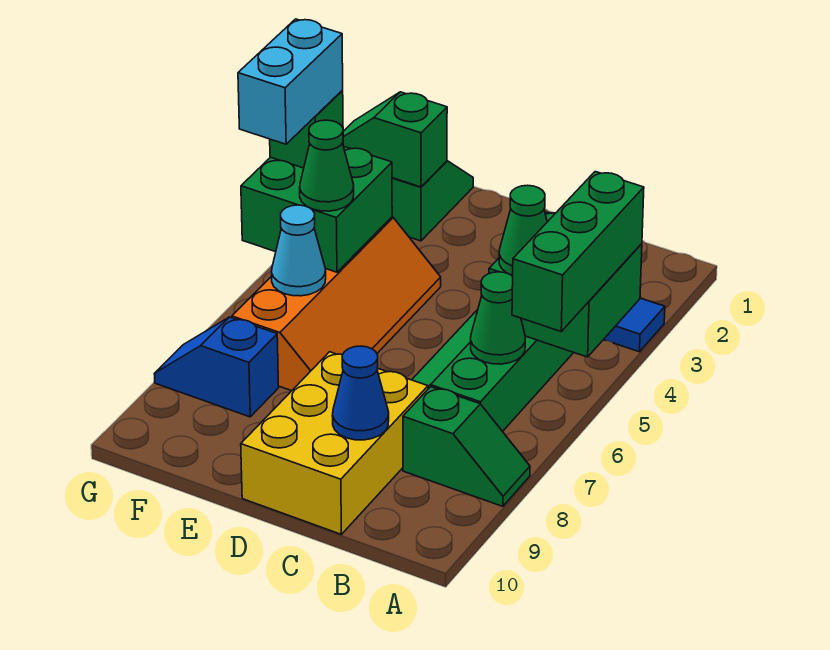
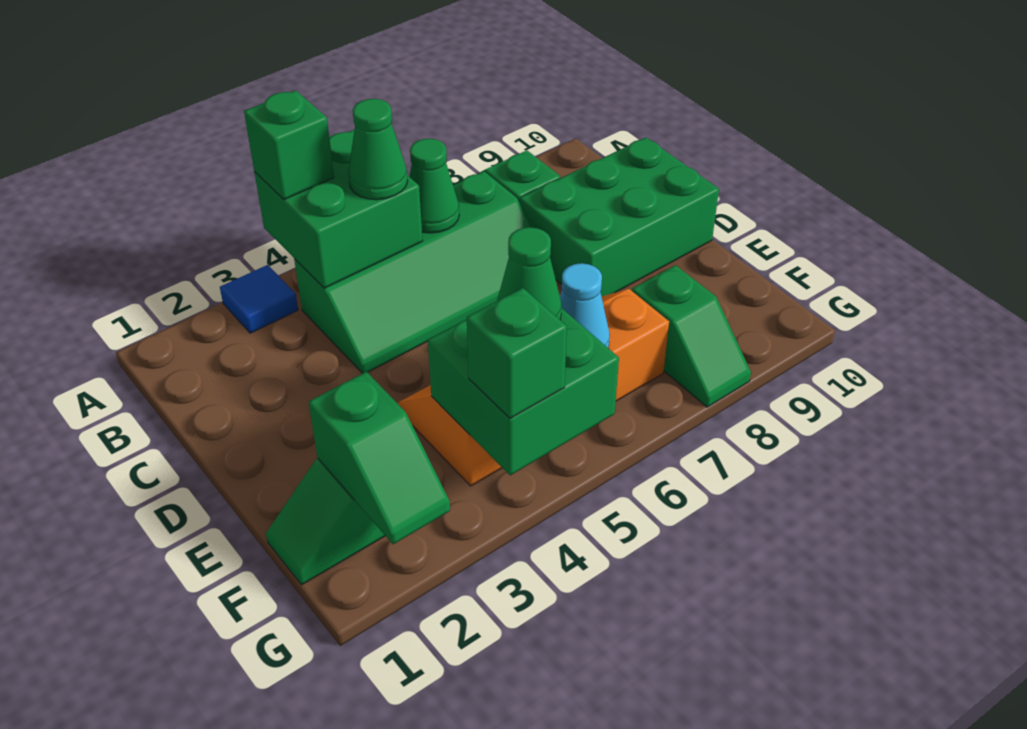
green 1x3 brick [512,172,644,331] -> green 1x1 brick [244,90,334,200]
yellow 2x3 brick [241,352,428,534] -> green 2x3 brick [520,137,719,296]
blue 1x1 cone [333,346,389,440] -> none
blue 1x2 slope [154,317,279,417] -> green 1x2 slope [632,265,751,407]
cyan 1x2 brick [238,19,343,144] -> none

